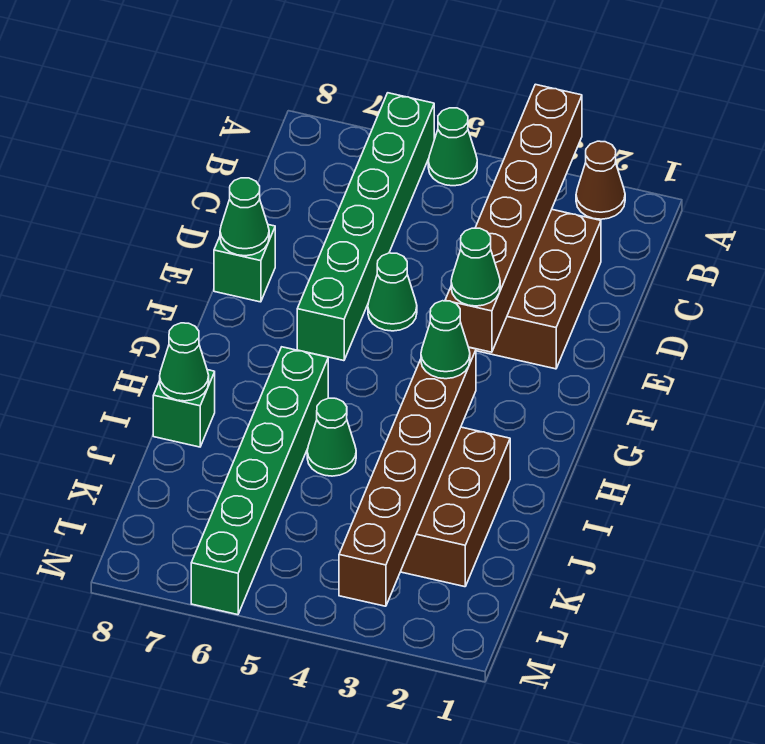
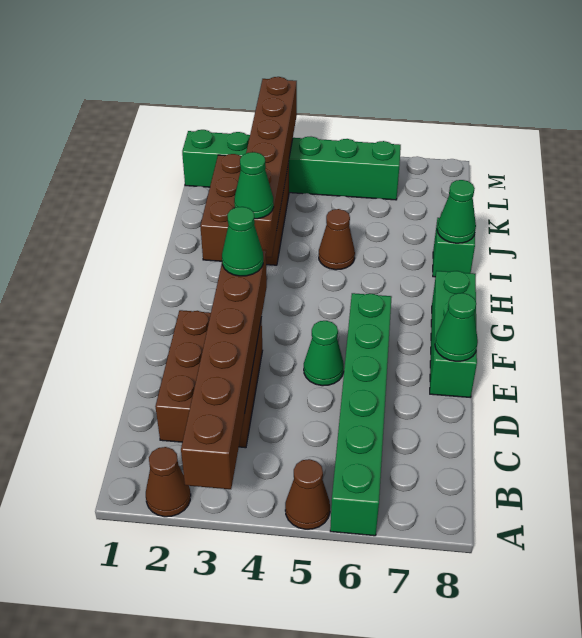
green 1x1 cone [428,108,477,186] -> brown 1x1 cone [285,459,330,529]
green 1x1 brick [214,225,275,302] -> green 1x3 brick [430,271,477,397]
green 1x6 brick [191,347,328,615] -> green 1x6 brick turned to [182,130,401,200]
green 1x1 cone [307,398,356,476] -> brown 1x1 cone [319,209,355,270]

